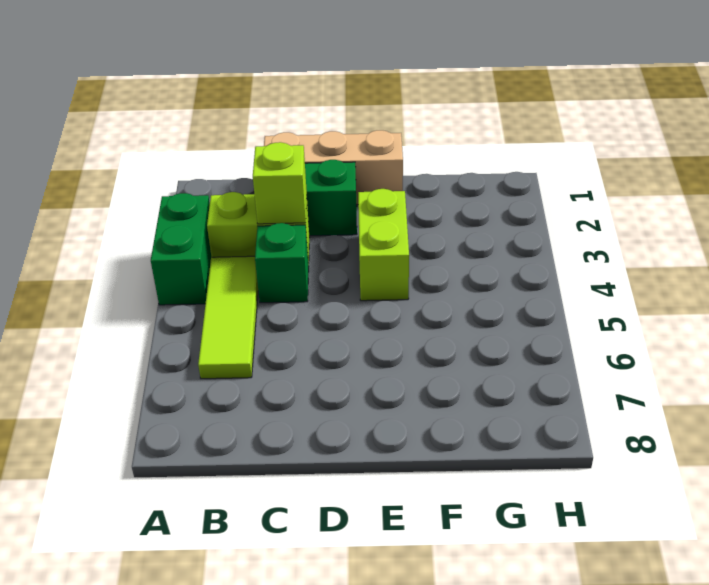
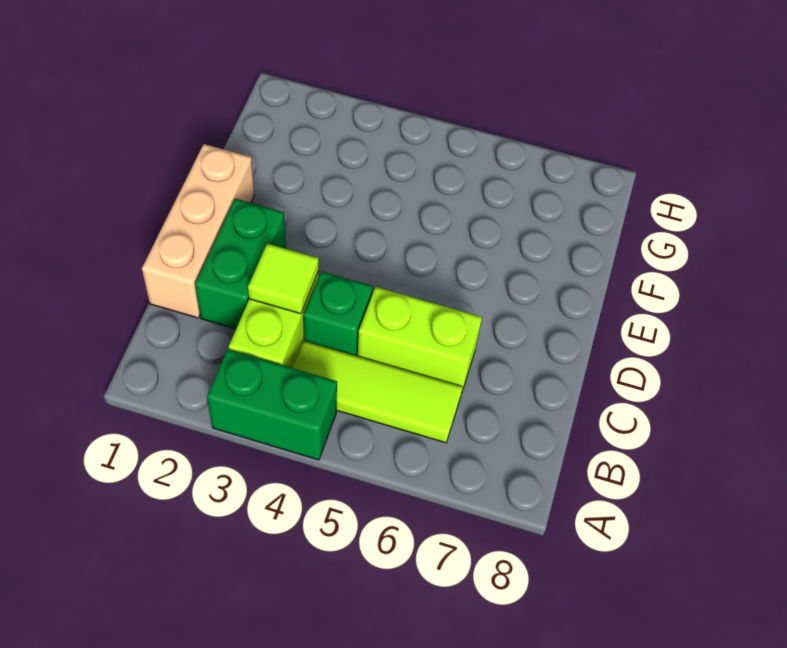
lime 1x1 brick [253,142,307,224] -> lime 1x1 tile [248,244,319,314]
lime 1x2 brick [358,189,409,301] -> lime 1x2 brick moved to [358,287,482,394]

